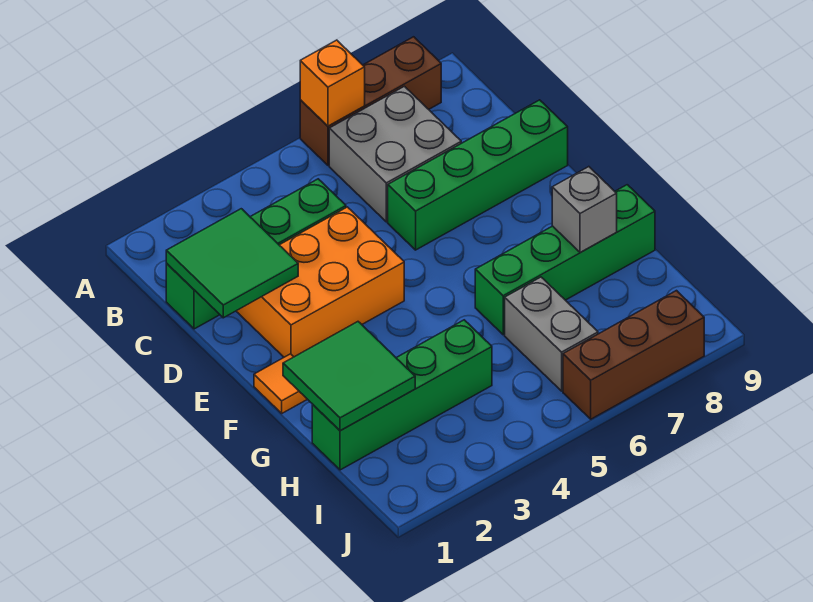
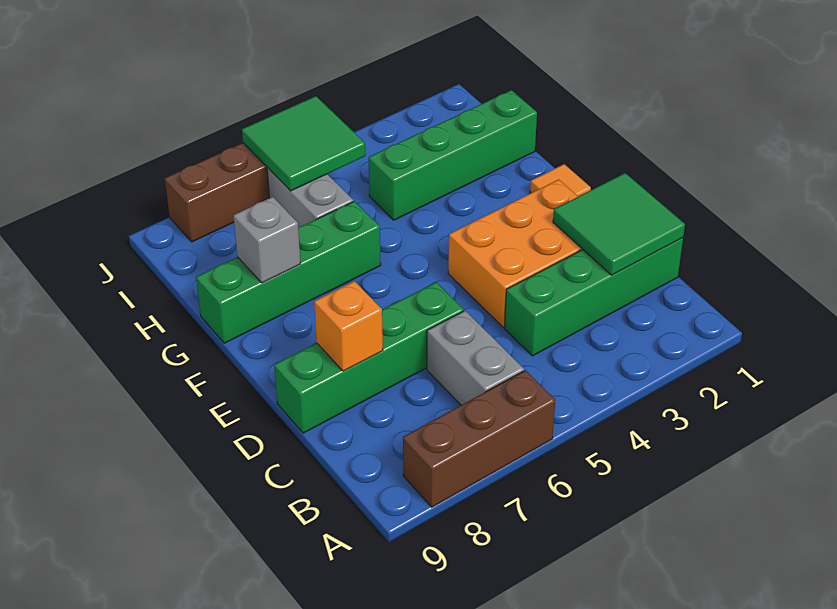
orange 1x1 brick [300,40,365,126] -> orange 1x1 brick moved to [314,281,383,371]
grey 2x2 brick [329,86,461,222] -> grey 1x2 brick [427,311,524,405]
green 2x2 tile [283,322,415,431] -> green 2x2 tile moved to [242,96,365,191]

